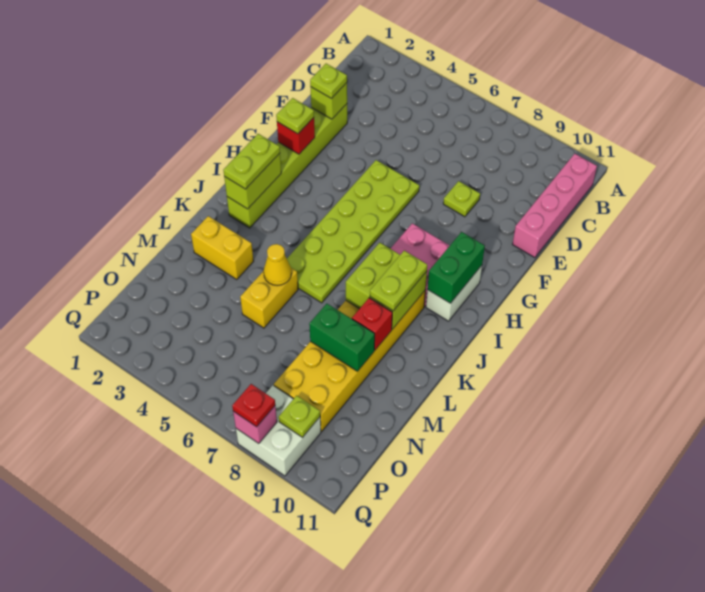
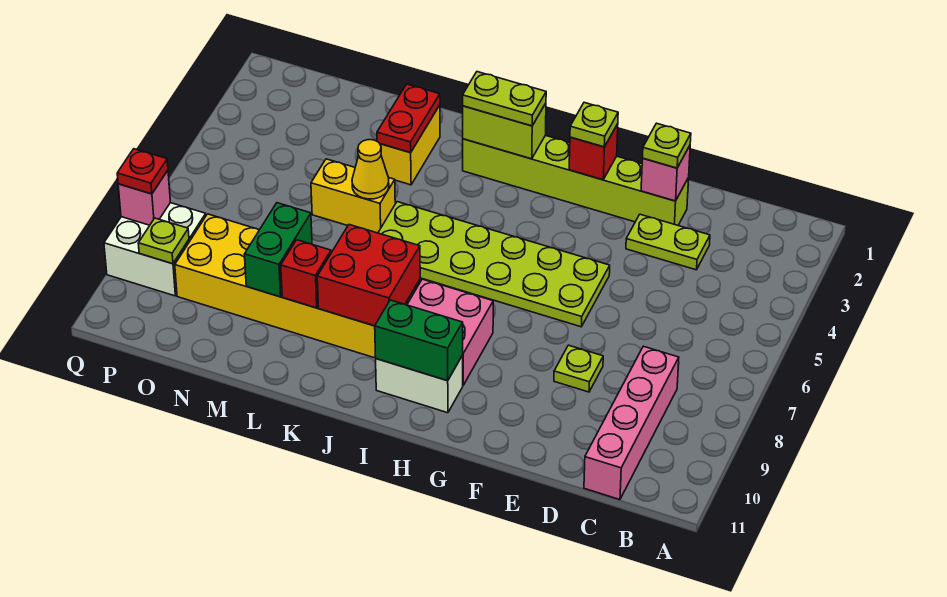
pink 1x4 brick [513,154,597,258] -> pink 1x4 brick turned to [584,346,679,500]
lime 1x1 brick [311,83,347,119] -> pink 1x1 brick [641,146,690,201]
lime 2x2 brick [346,243,427,329] -> red 2x2 brick [317,225,420,326]
lime 1x2 plate [370,251,427,311] -> lime 1x2 plate moved to [626,214,710,270]
none -> red 1x2 plate [377,84,440,153]

